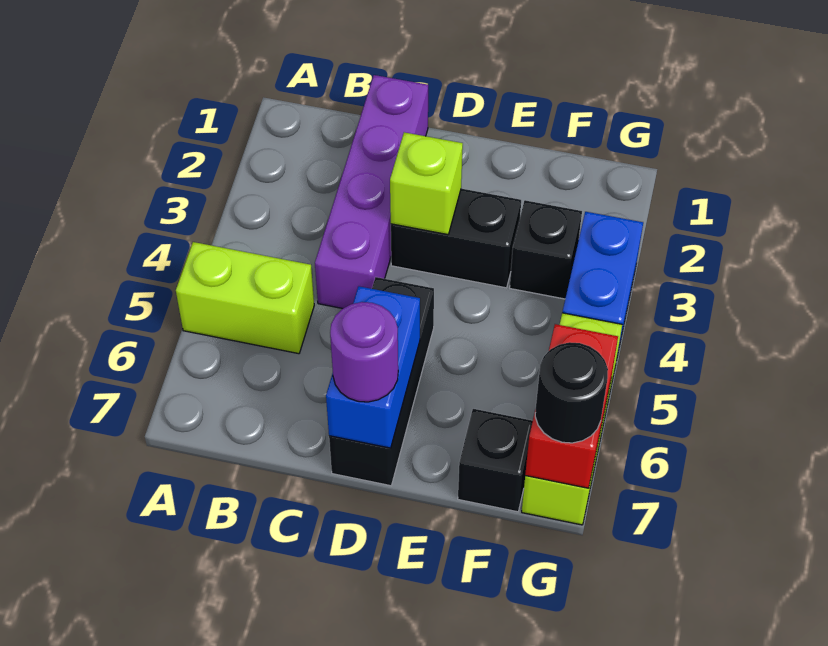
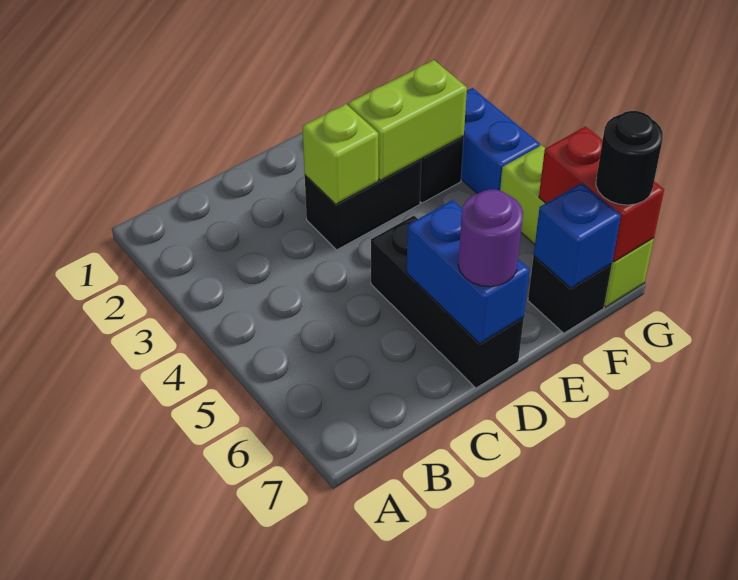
lime 1x2 brick [176,242,314,354] -> lime 1x2 brick moved to [348,60,467,180]
purple 1x4 brick [315,75,428,309] -> none
none -> blue 1x1 brick [534,183,621,288]

